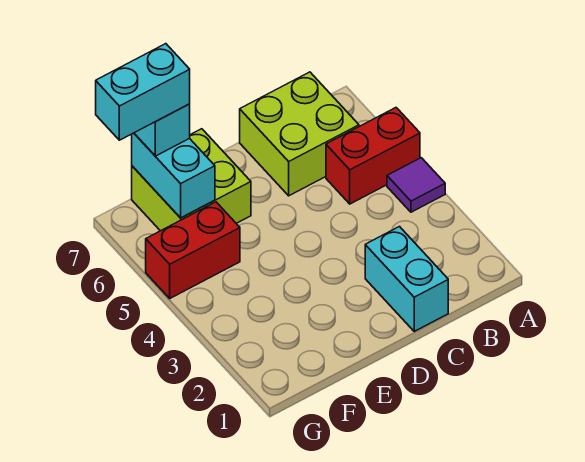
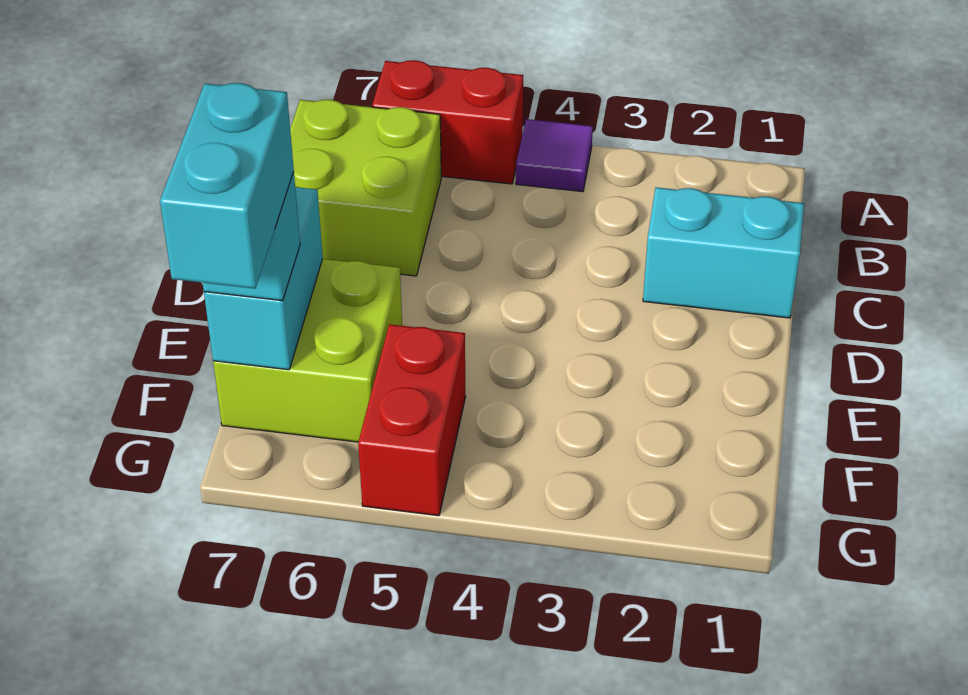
red 1x2 brick [326,108,420,204] -> red 1x2 brick turned to [372,60,523,184]
cyan 1x2 brick [132,133,215,218] -> cyan 1x2 brick turned to [204,187,323,370]

